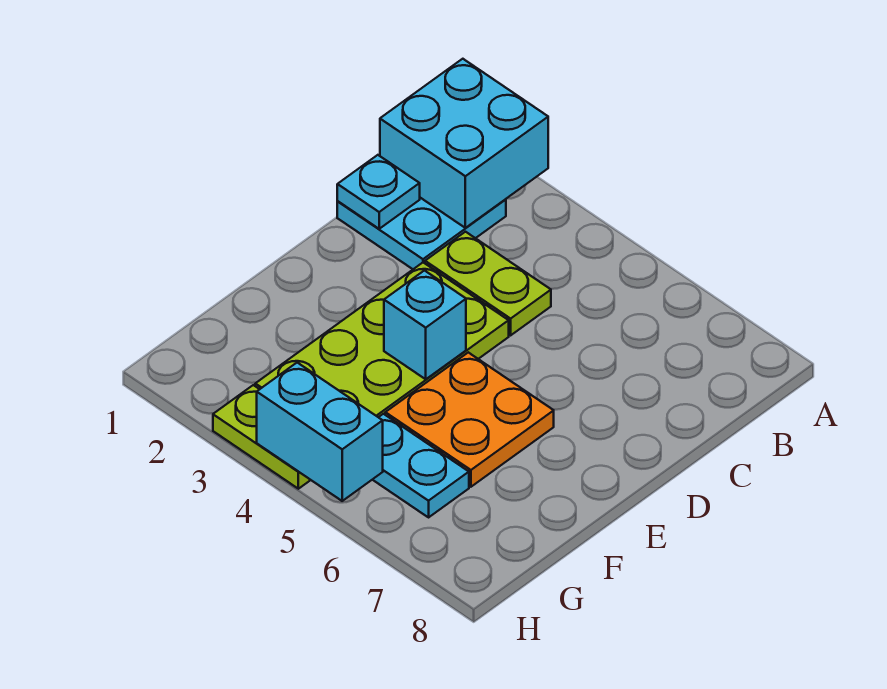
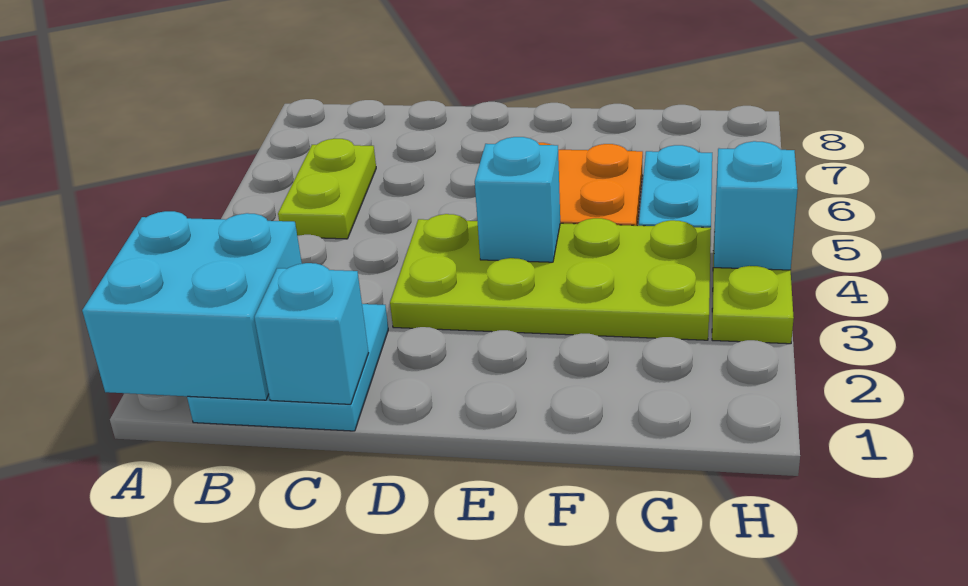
cyan 1x1 plate [337,155,420,229] -> cyan 1x1 brick [254,263,369,404]
lime 1x2 plate [425,232,551,335] -> lime 1x2 plate moved to [278,139,376,239]
cyan 1x2 brick [257,363,383,501] -> cyan 1x1 brick [714,141,798,270]

